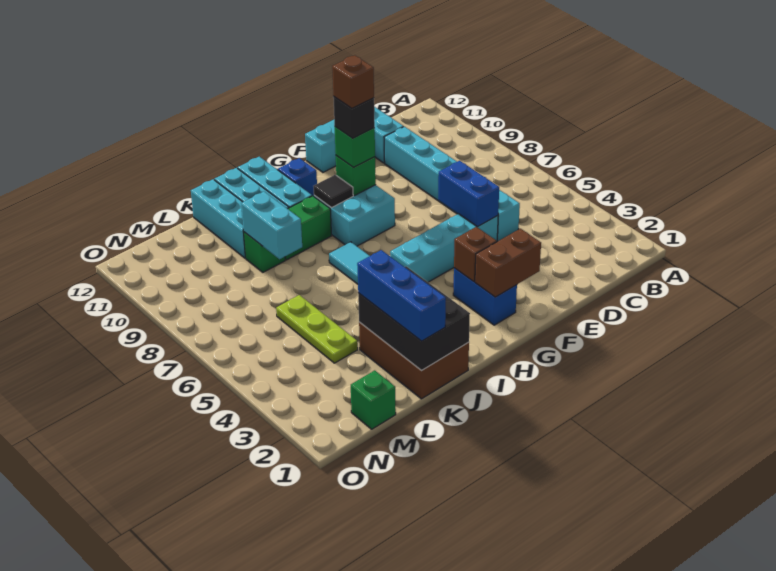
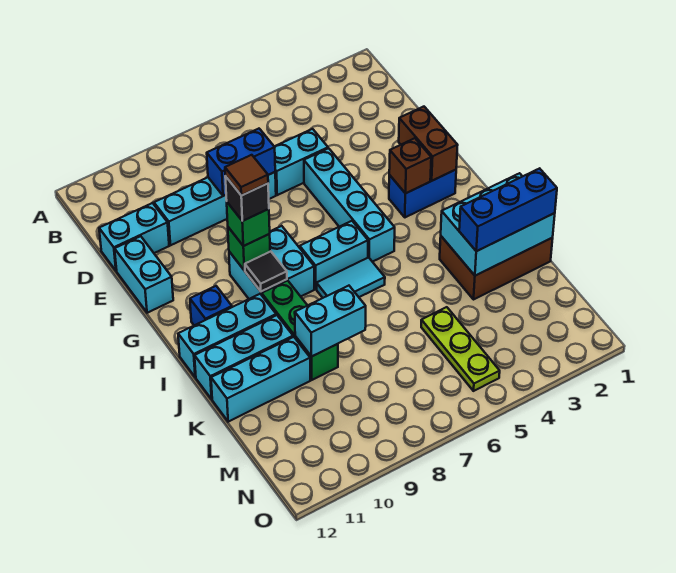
blue 1x2 brick [438,161,499,227] -> blue 1x2 brick moved to [207,129,275,196]
brown 1x1 brick [332,55,374,108] -> brown 1x1 tile [225,155,268,196]
none -> cyan 1x2 brick [300,221,368,289]
black 2x3 brick [358,266,470,371] -> cyan 2x3 brick [441,173,555,276]
lime 1x3 plate [276,295,358,363] -> lime 1x3 plate turned to [421,307,500,391]
green 1x1 brick [351,370,396,429] -> none

